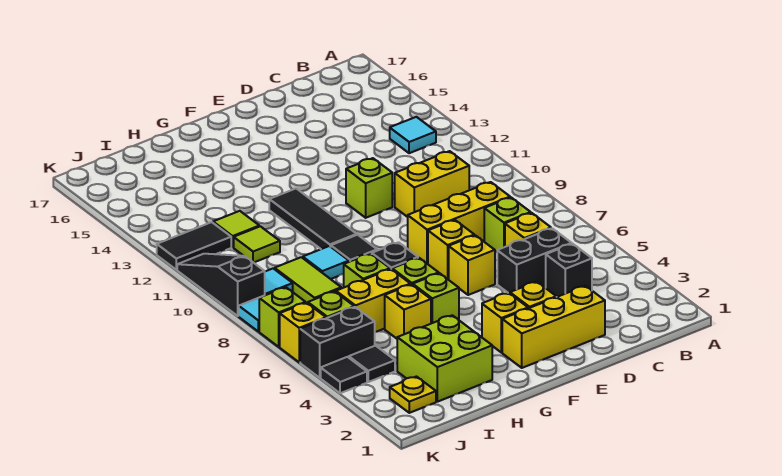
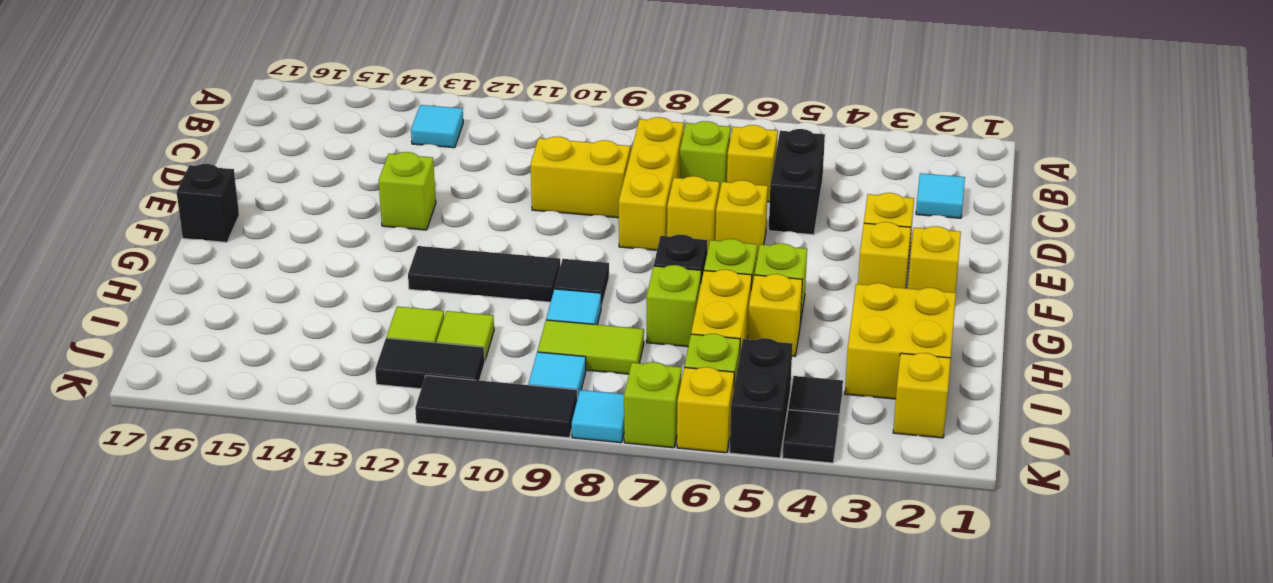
none -> cyan 1x1 tile [916,173,965,218]
black 1x1 brick [546,244,592,297] -> black 1x1 brick moved to [177,164,239,242]
yellow 1x2 brick [395,151,469,217] -> yellow 1x2 brick turned to [531,136,630,218]
yellow 1x3 brick [502,286,605,368] -> yellow 1x1 brick [908,226,961,293]
lime 1x1 brick [346,158,392,218] -> lime 1x1 brick moved to [379,152,436,230]
lime 2x2 brick [397,315,492,402] -> yellow 2x2 brick [845,283,956,399]
yellow 1x1 plate [390,377,436,413] -> yellow 1x1 brick [893,353,951,438]
black 1x2 tile [157,222,231,270] -> black 1x2 tile turned to [375,338,485,389]
black 1x3 slope [177,254,265,316] -> black 1x3 tile [415,376,577,438]

